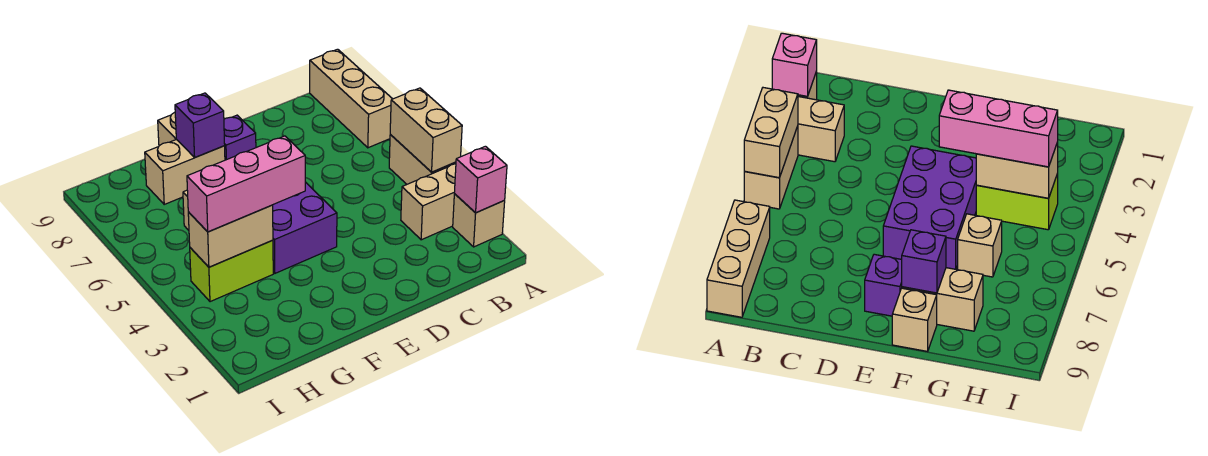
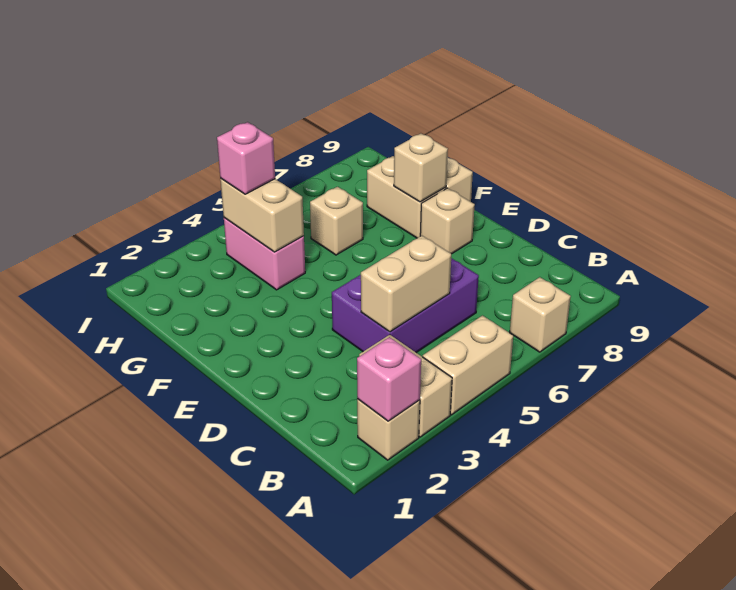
tan 1x2 brick [390,88,462,172] -> tan 1x2 brick moved to [361,236,451,332]
tan 1x3 brick [310,49,392,148] -> tan 1x1 brick [510,277,571,352]
purple 2x3 brick [273,182,337,273] -> purple 2x3 brick moved to [332,258,479,352]
purple 1x1 brick [224,115,256,160] -> tan 1x1 brick [420,188,475,254]
pink 1x3 brick [187,136,305,232] -> pink 1x1 brick [217,122,275,194]
purple 1x1 brick [175,93,225,157] -> tan 1x1 brick [394,133,448,202]
lime 1x2 brick [190,240,273,302] -> pink 1x2 brick [224,218,305,290]

